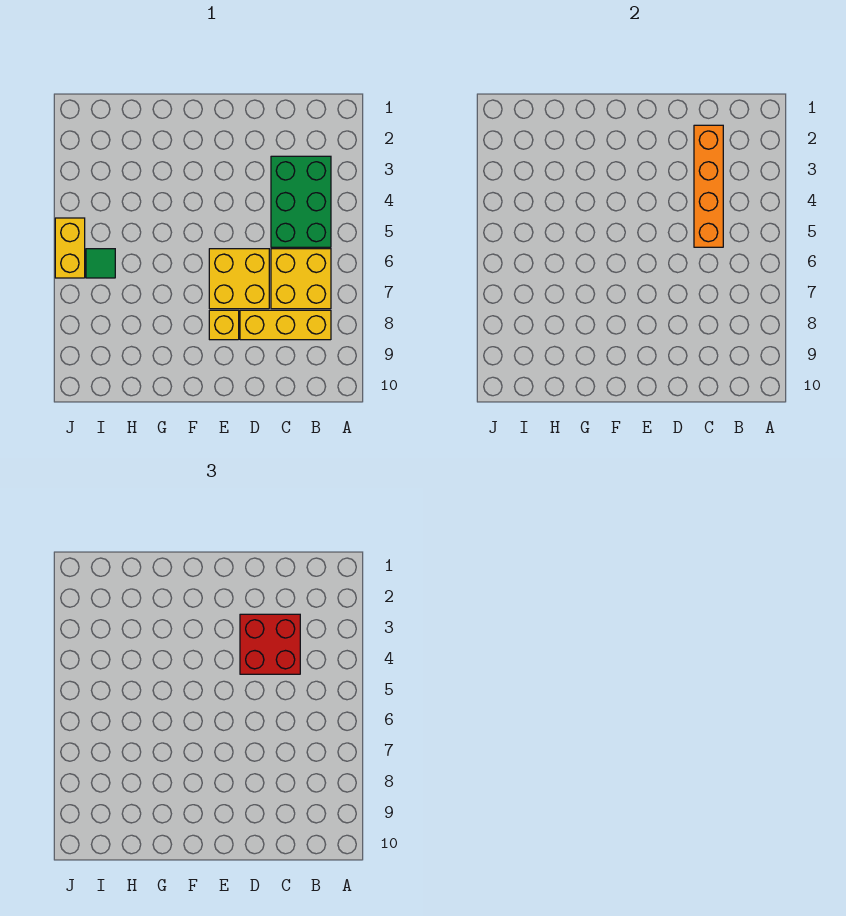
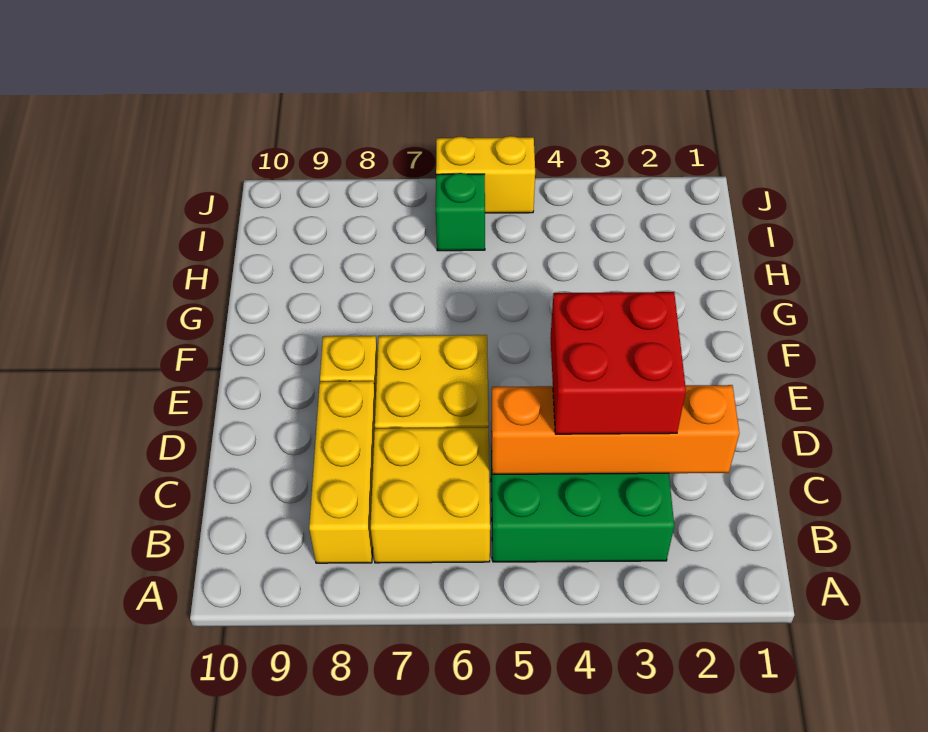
green 1x1 tile [86,249,115,278] -> green 1x1 brick [436,173,485,251]

